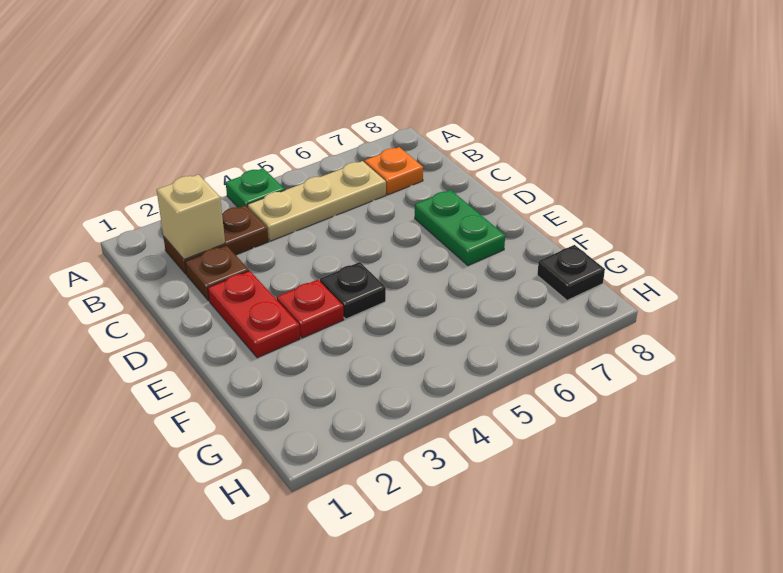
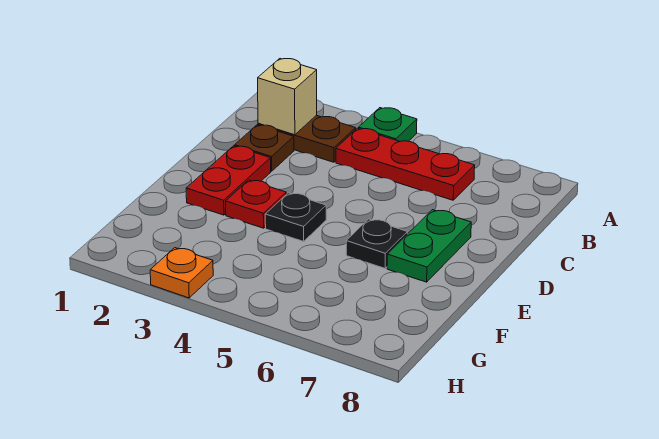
tan 1x3 plate [248,161,386,241] -> red 1x3 plate [336,128,475,200]
orange 1x1 plate [364,147,423,195] -> orange 1x1 plate moved to [150,248,213,298]
black 1x1 plate [537,245,605,300] -> black 1x1 plate moved to [346,219,407,268]

